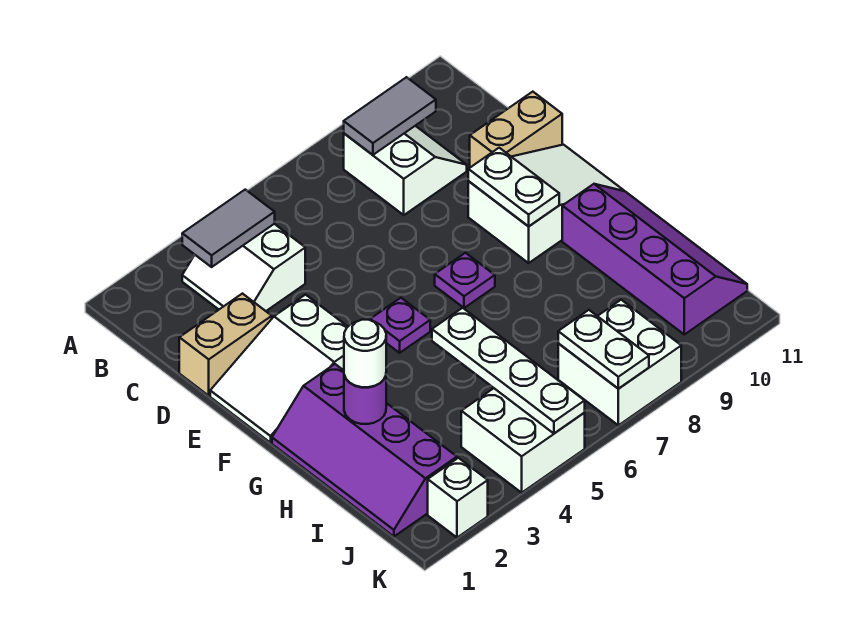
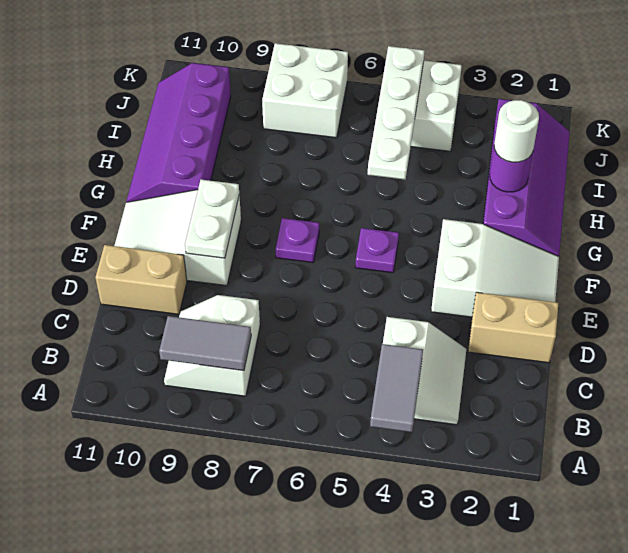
grey 1x2 tile [182,190,275,267] -> grey 1x2 tile turned to [370,344,423,432]
white 1x2 plate [558,310,649,389] -> none
white 1x1 brick [428,458,488,538] -> none

